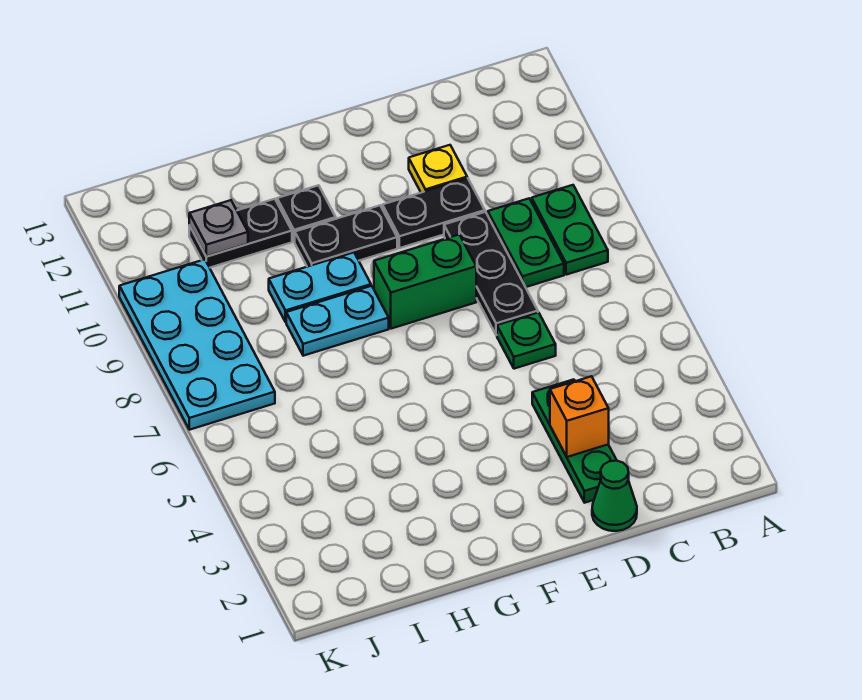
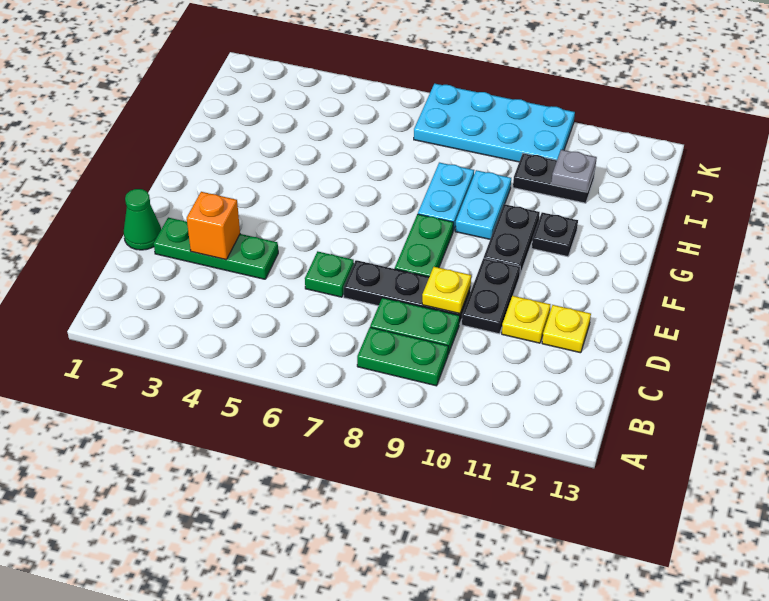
none -> yellow 1x1 plate [422,267,471,314]
none -> yellow 1x1 plate [542,305,591,353]
green 1x2 brick [374,234,476,329] -> green 1x2 plate [395,214,453,277]
black 1x2 plate [189,199,292,268] -> black 1x2 plate turned to [513,153,595,203]

